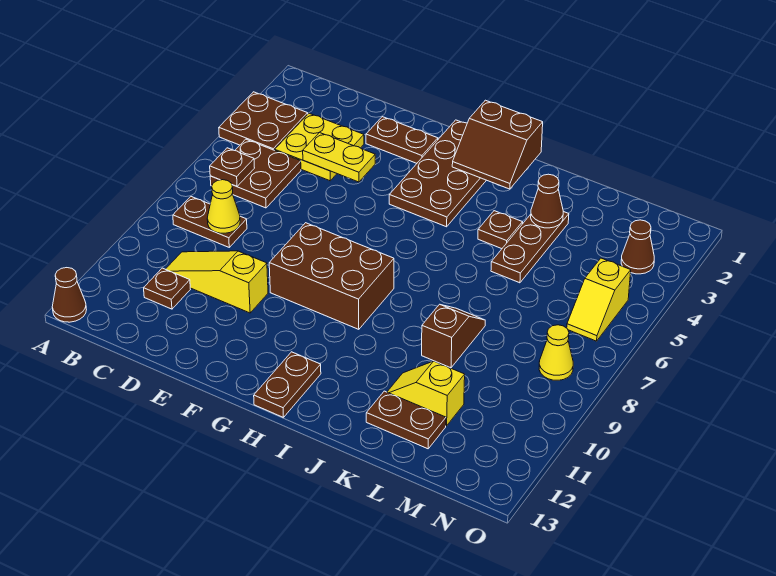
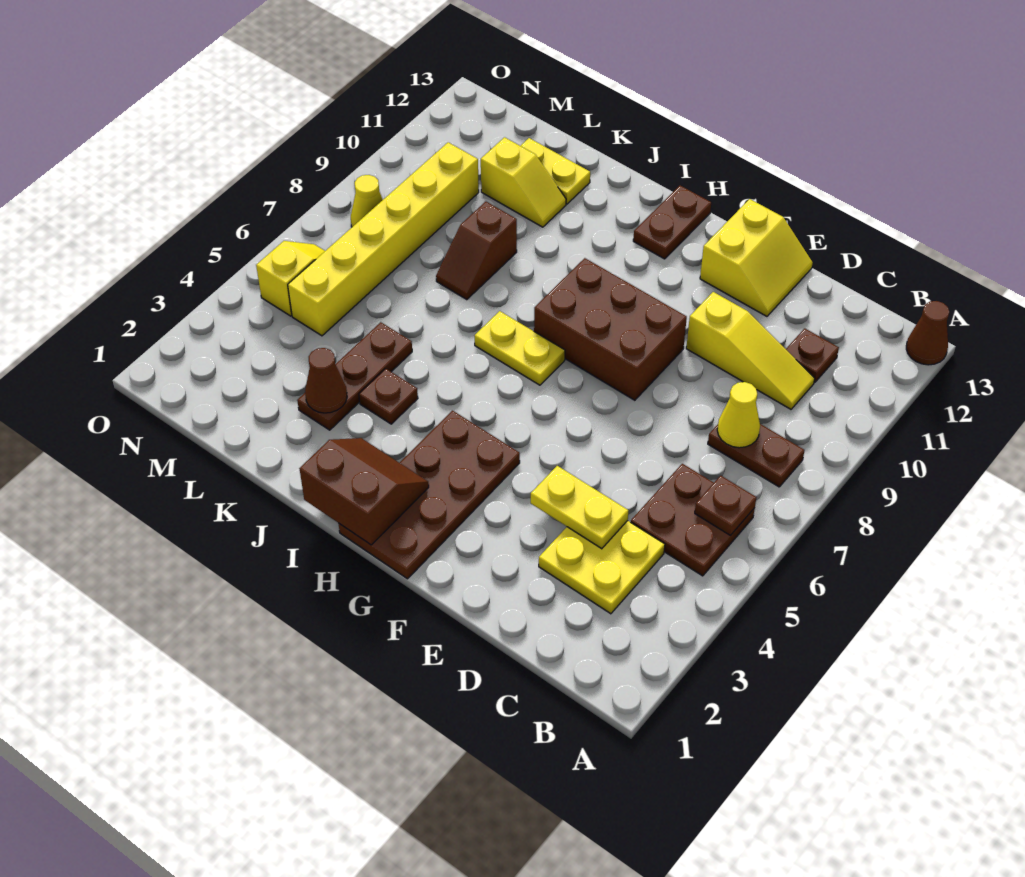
brown 2x2 plate [219,92,308,150] -> none
brown 1x2 plate [366,117,438,163] -> none
none -> yellow 2x2 slope [700,199,813,316]
none -> yellow 1x2 plate [475,311,565,385]
brown 1x2 plate [366,391,446,449] -> yellow 1x2 plate [521,138,590,204]
none -> yellow 1x6 brick [288,142,479,336]
brown 1x1 cone [621,220,654,274] -> none

